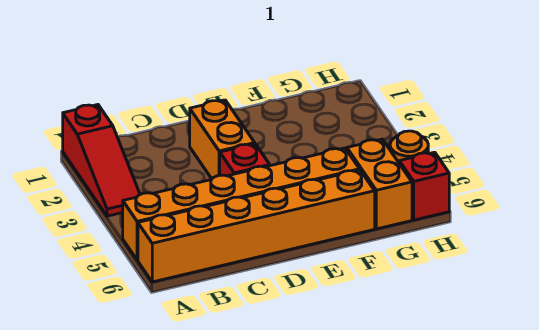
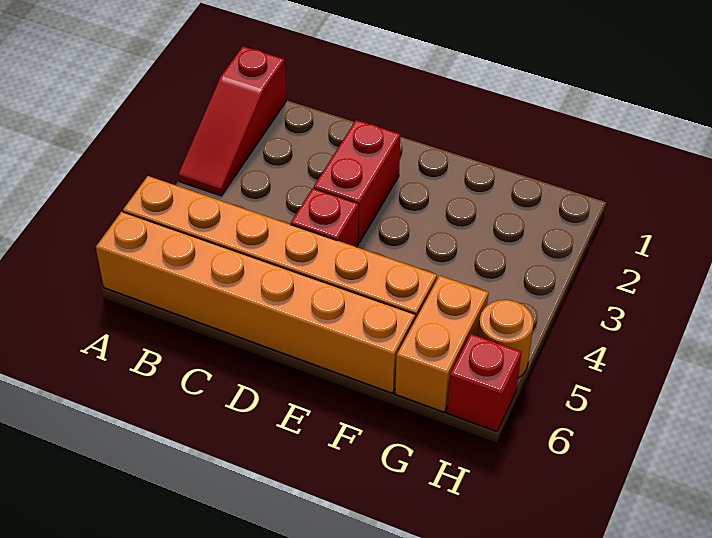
orange 1x2 brick [190,100,255,179] -> red 1x2 brick [314,120,400,243]

